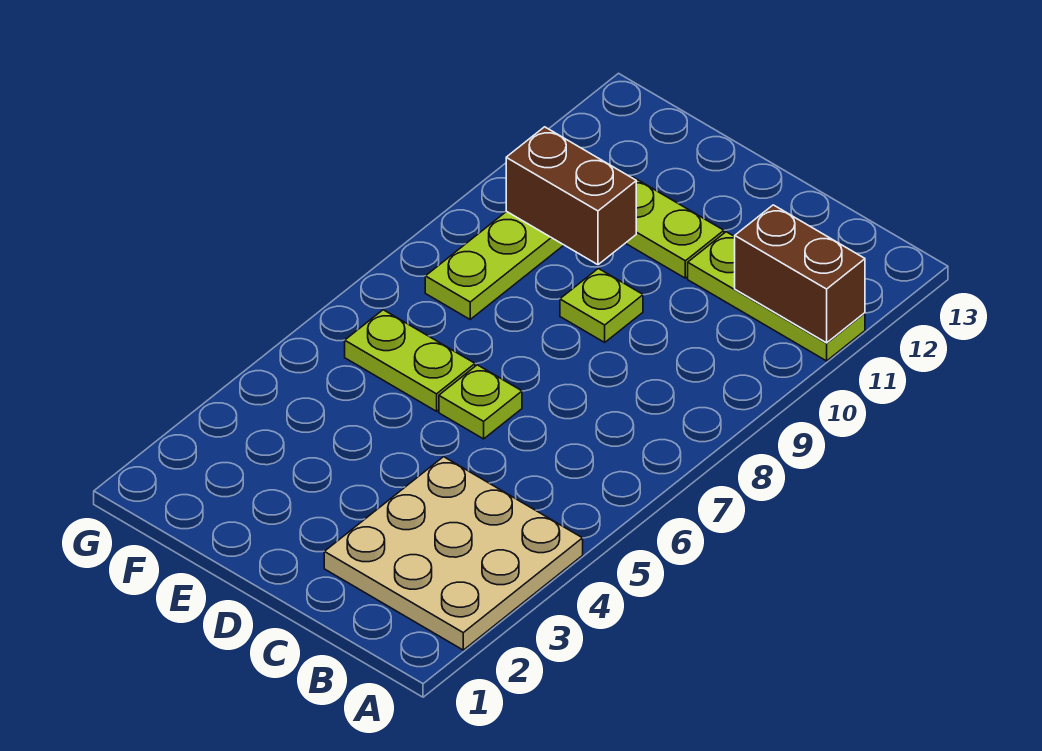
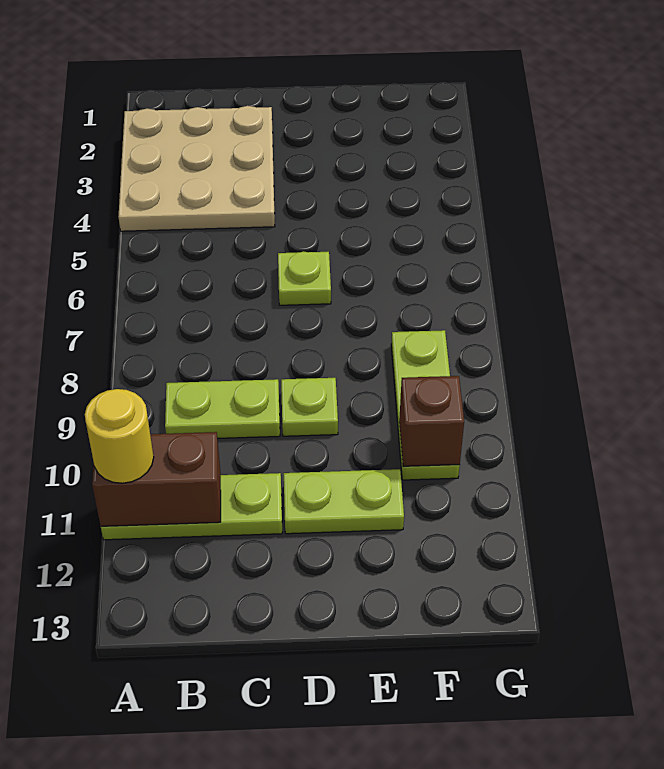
none -> yellow 1x1 round brick [85,389,154,483]
lime 1x2 plate [345,310,475,411] -> lime 1x2 plate moved to [165,379,280,438]
brown 1x2 brick [506,127,636,265] -> brown 1x1 brick [399,376,464,466]

